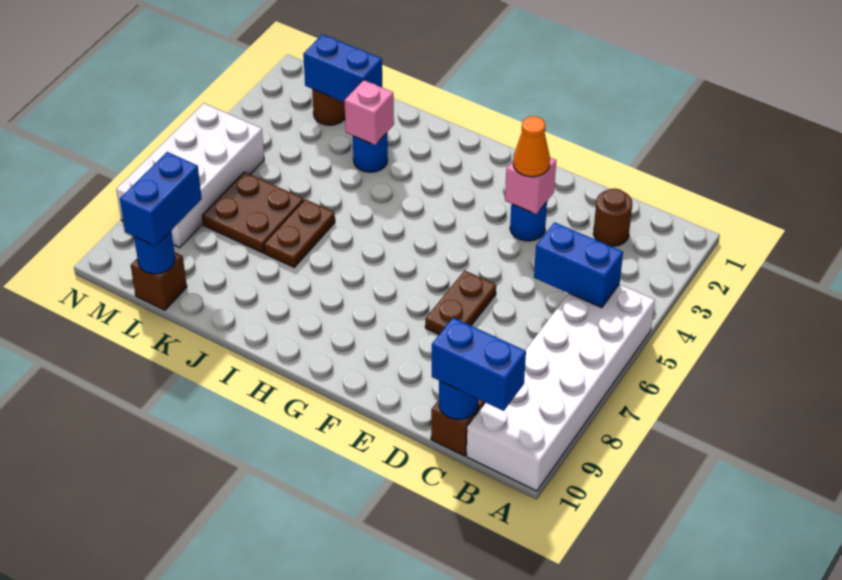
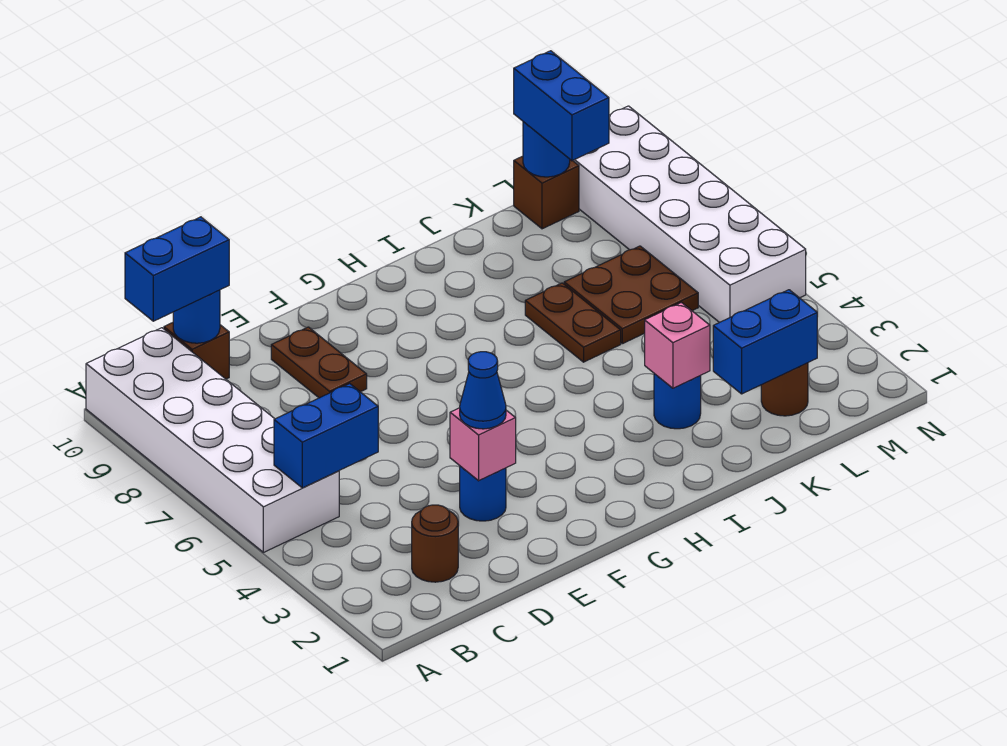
orange 1x1 cone [513,116,550,177] -> blue 1x1 cone [460,352,506,429]
brown 1x2 plate [425,271,496,334] -> brown 1x2 plate moved to [271,327,367,398]
white 2x4 brick [116,103,264,248] -> white 2x6 brick [573,106,806,323]

